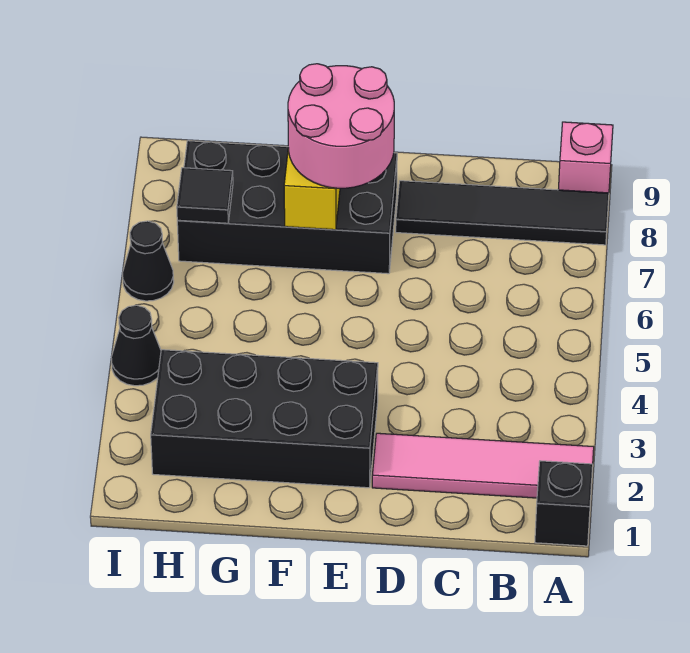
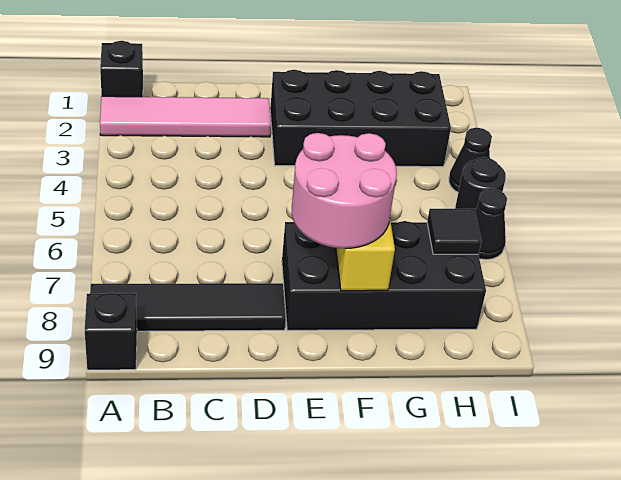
pink 1x1 brick [558,122,613,193] -> black 1x1 brick [85,293,137,370]
none -> black 1x1 round brick [455,157,506,210]

